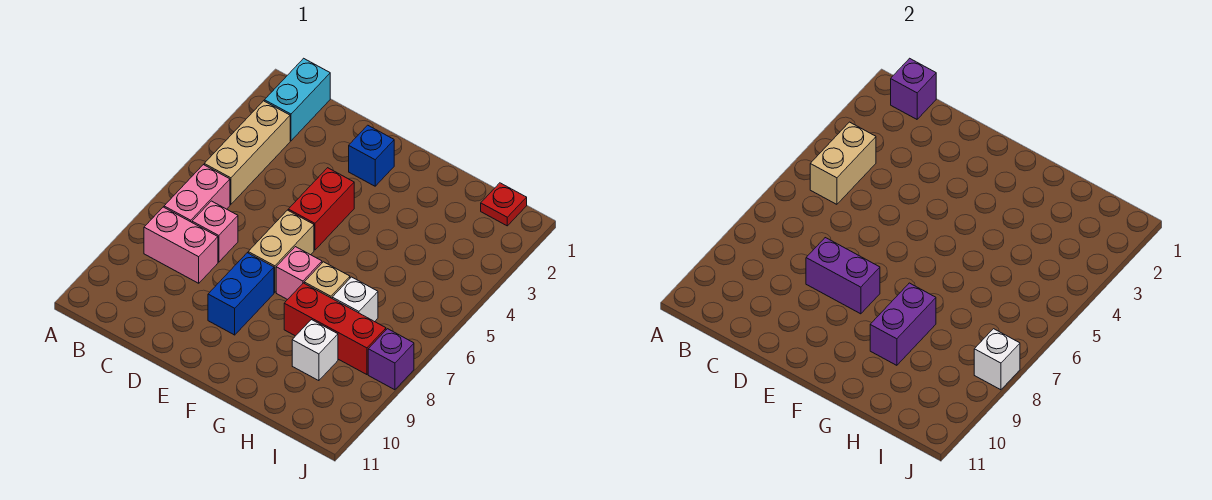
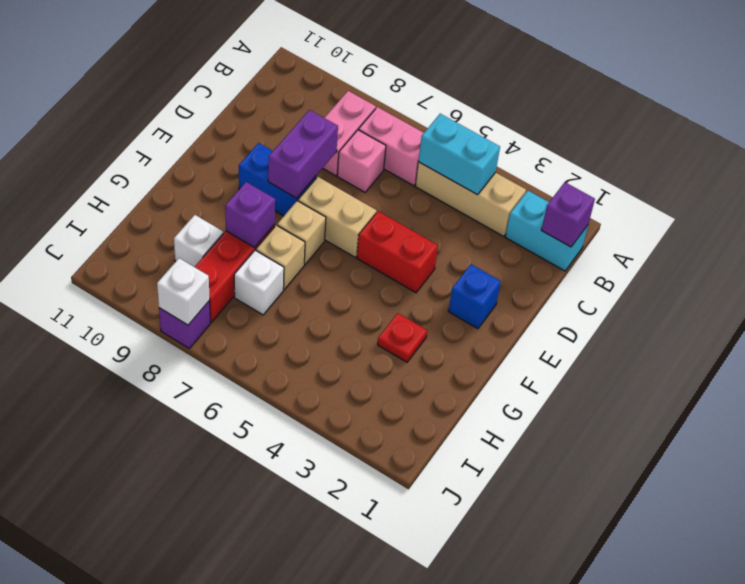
tan 1x2 brick [810,122,876,204] -> cyan 1x2 brick [418,114,500,195]
pink 1x1 brick [276,247,322,300] -> tan 1x1 brick [277,201,326,264]
purple 1x2 brick [870,283,936,365] -> purple 1x1 brick [225,182,275,247]
red 1x1 plate [481,183,527,226] -> red 1x1 plate moved to [378,313,427,362]

